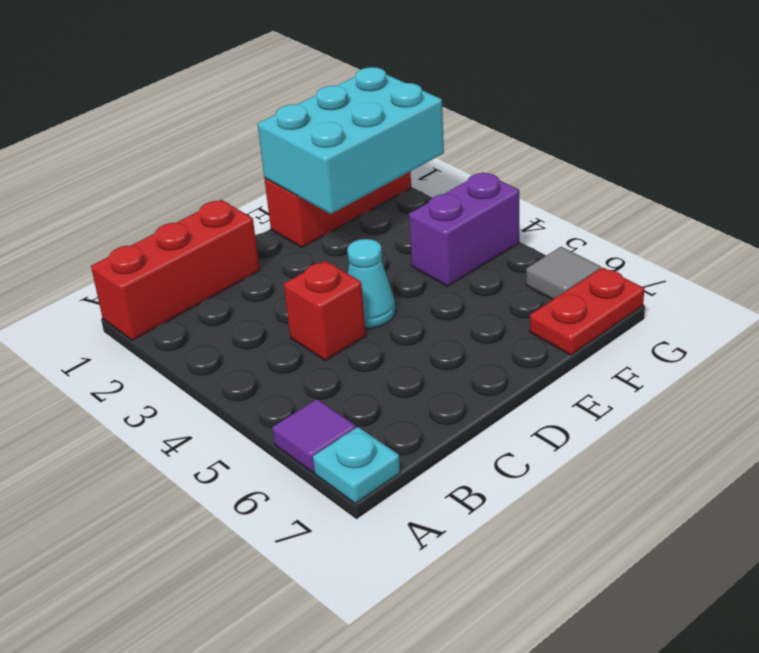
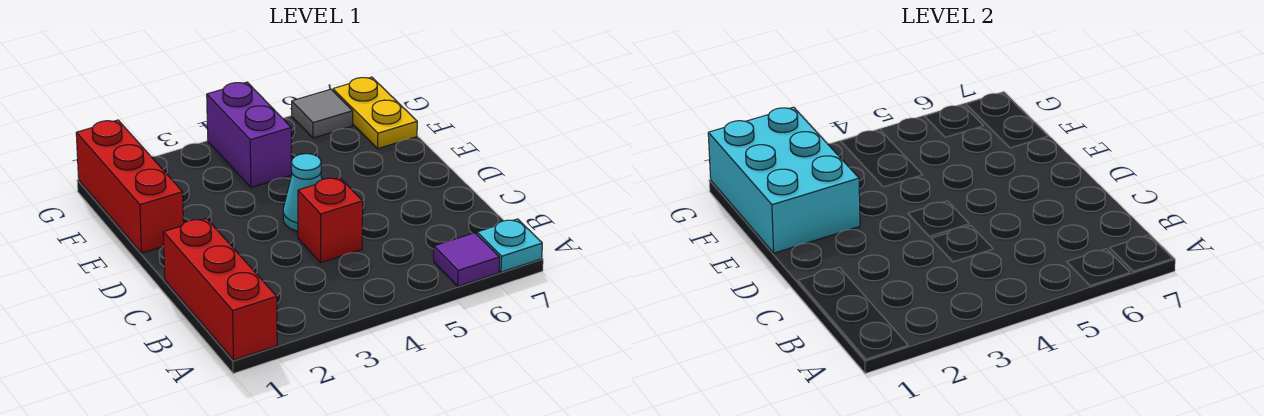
red 1x2 plate [530,268,644,355] -> yellow 1x2 plate [333,77,417,149]

